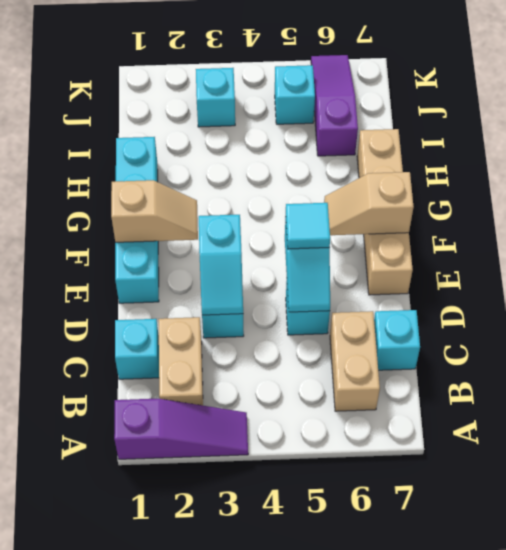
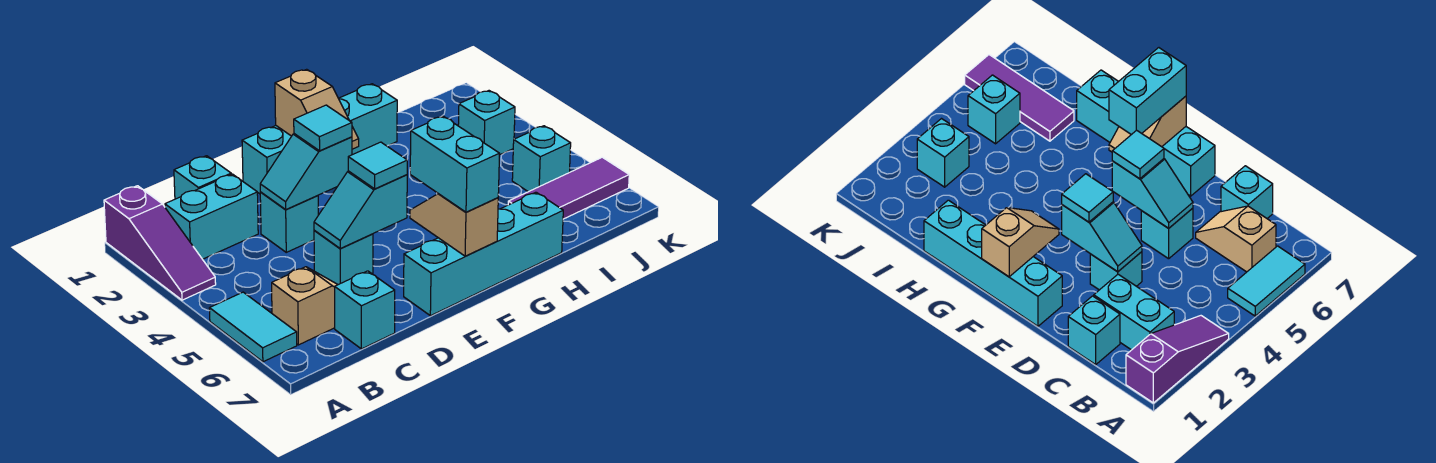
none -> cyan 1x2 tile [209,292,297,362]
tan 1x2 brick [159,317,203,405] -> cyan 1x2 brick [165,174,258,259]
tan 1x2 brick [330,311,380,411] -> tan 1x2 slope [272,267,338,345]
none -> cyan 1x1 tile [294,105,352,151]
tan 1x4 brick [357,129,413,295] -> cyan 1x4 brick [404,192,563,316]
none -> cyan 1x2 brick [410,116,500,212]
purple 1x3 slope [311,55,358,156] -> purple 1x3 tile [508,157,629,219]

